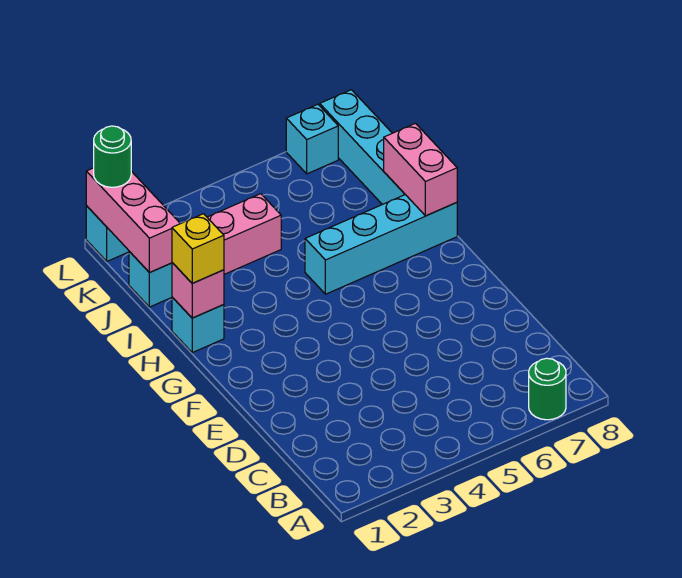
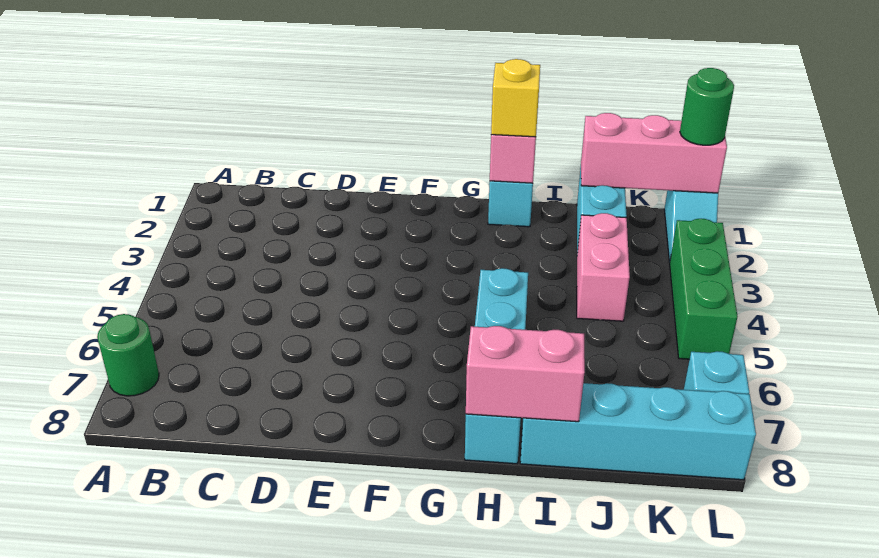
none -> green 1x3 brick [670,219,737,359]

